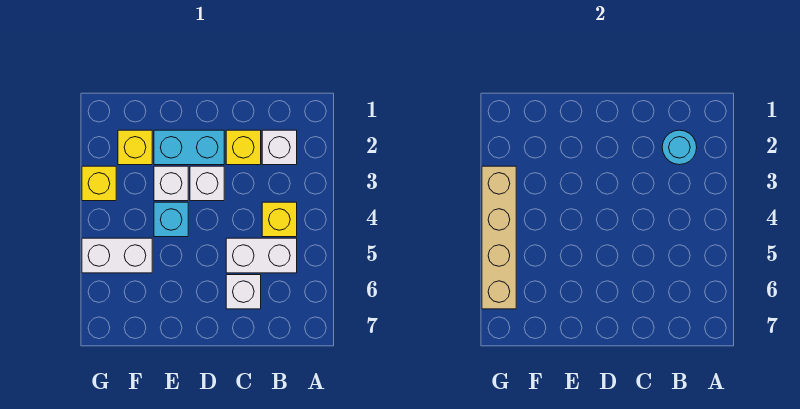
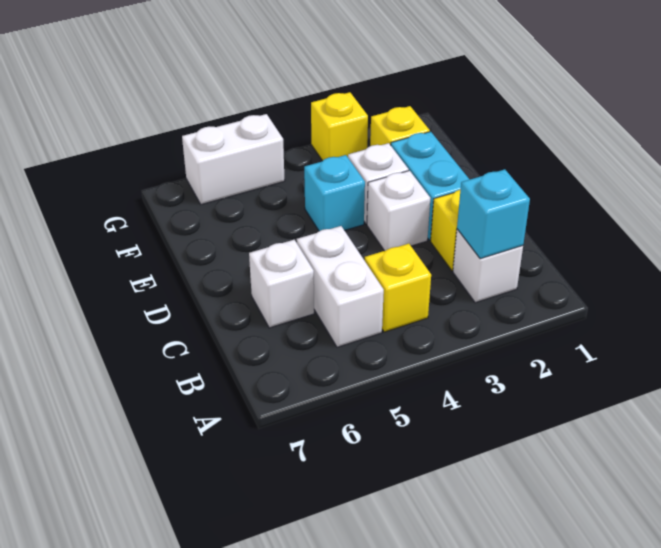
cyan 1x1 round brick [662,130,697,165] -> cyan 1x1 brick [457,169,530,259]
white 1x2 brick [82,238,152,273] -> white 1x2 brick turned to [182,114,285,204]
tan 1x4 brick [482,166,516,309] -> none

